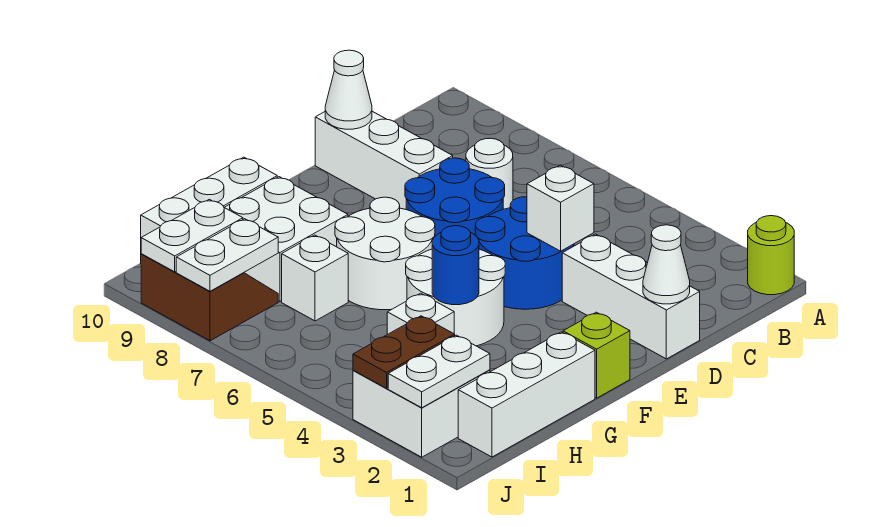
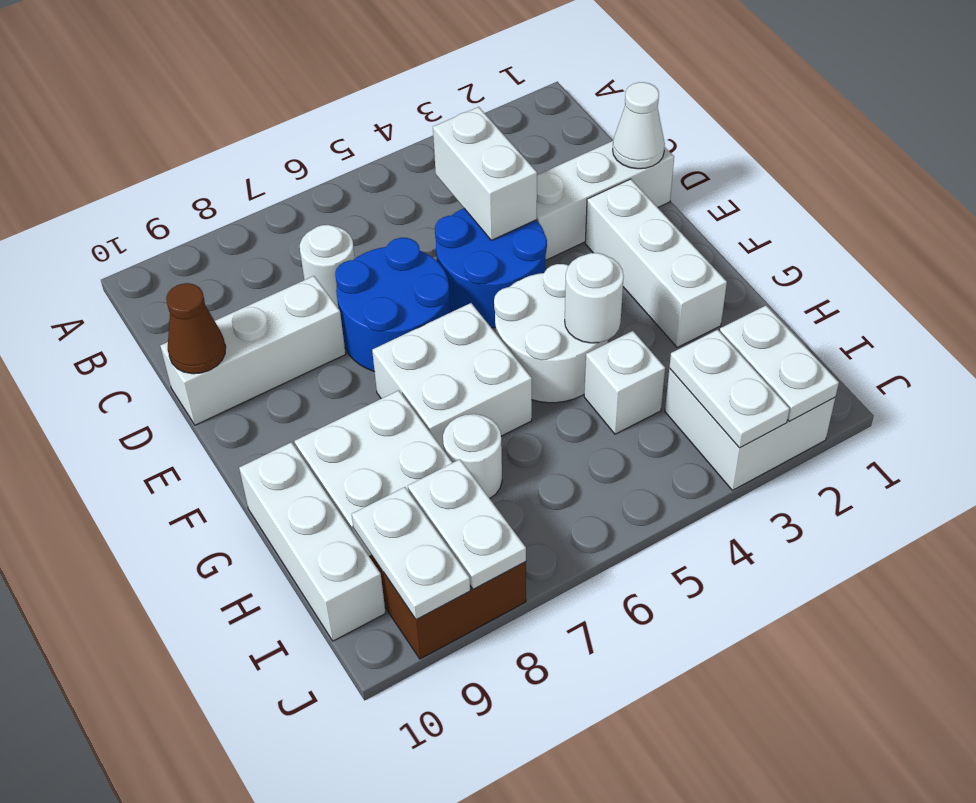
lime 1x1 round brick [748,216,794,295] -> none
white 1x1 brick [527,165,594,251] -> white 1x2 brick [433,107,537,240]
white 1x1 cone [325,50,372,129] -> brown 1x1 cone [166,283,226,374]
lime 1x1 brick [563,312,630,398] -> none
white 2x2 round brick [335,197,435,310] -> white 2x2 brick [372,303,532,450]
white 1x3 brick [458,332,595,457] -> white 1x3 brick moved to [585,179,727,347]
blue 1x1 round brick [432,226,479,305] -> white 1x1 round brick [565,253,624,343]
white 1x1 brick [282,235,348,321] -> white 1x1 round brick [443,414,502,498]
brown 1x2 plate [353,316,455,388] -> white 1x2 plate [669,330,790,448]

